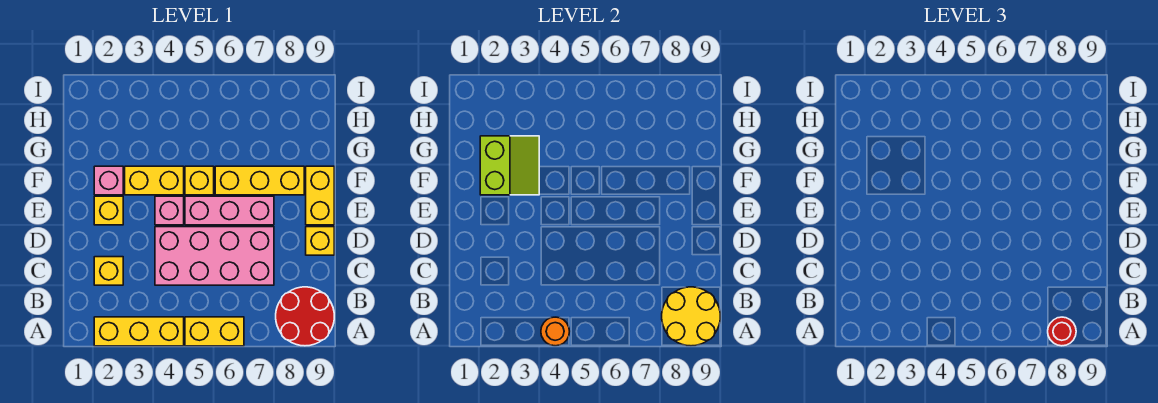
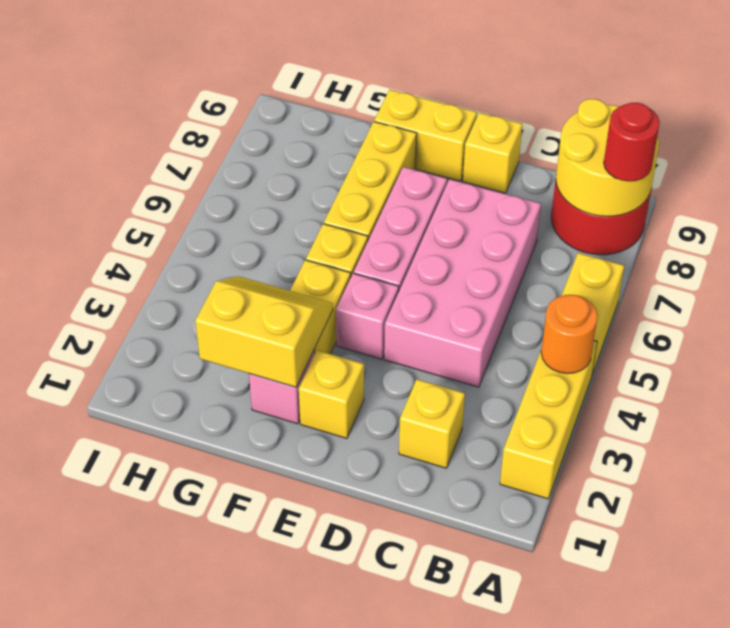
lime 2x2 slope [480,136,539,195] -> yellow 2x2 slope [195,276,333,387]

